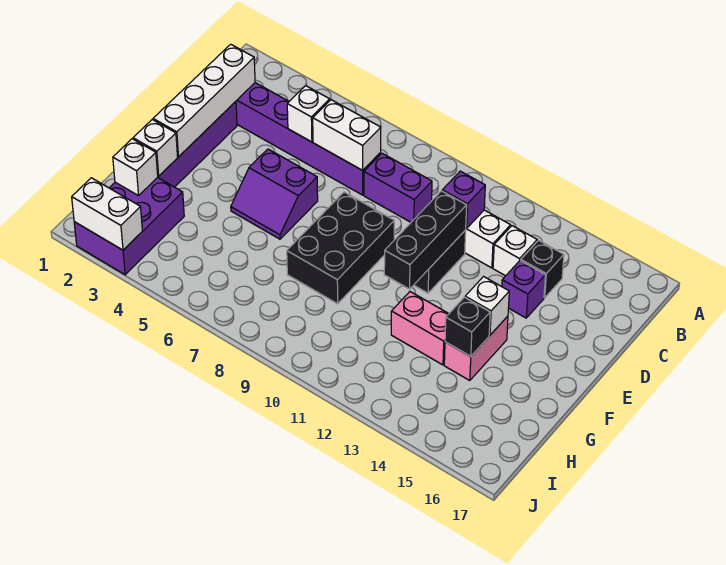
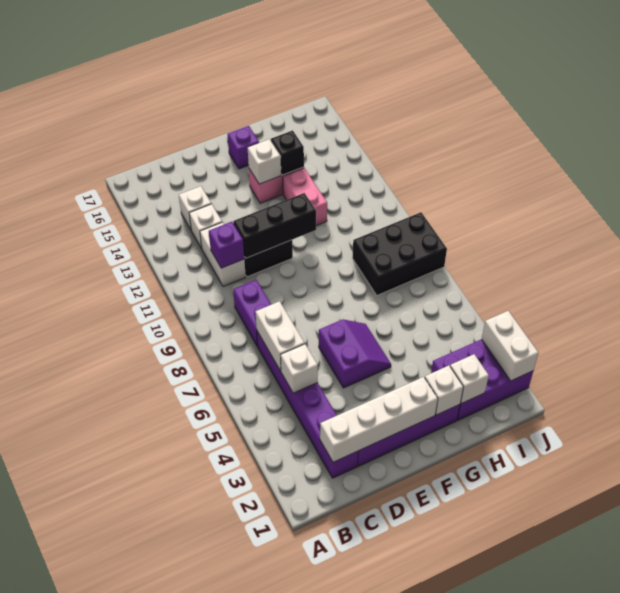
black 1x1 brick [521,240,564,298] -> white 1x1 brick [179,186,211,230]
purple 1x1 brick [502,261,545,318] -> purple 1x1 brick moved to [227,126,259,169]
black 2x3 brick [287,192,394,304] -> black 2x3 brick moved to [352,212,447,295]

